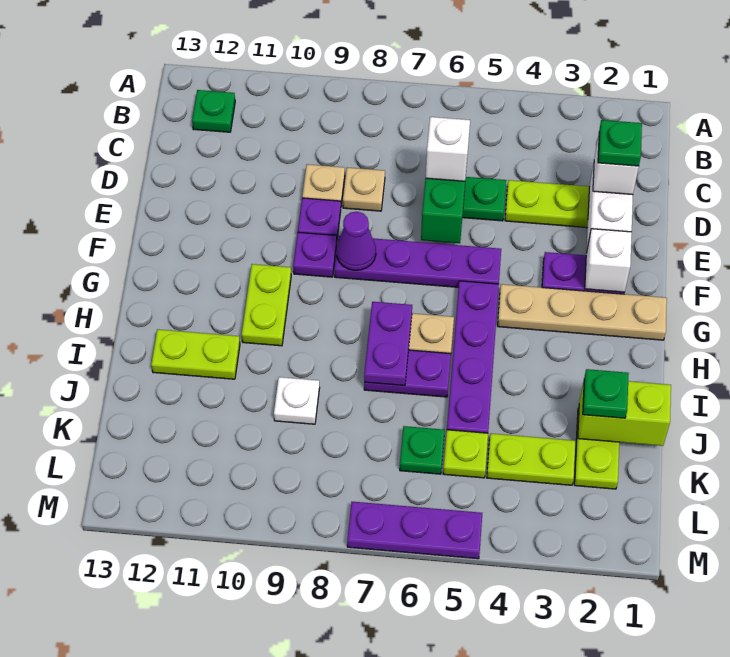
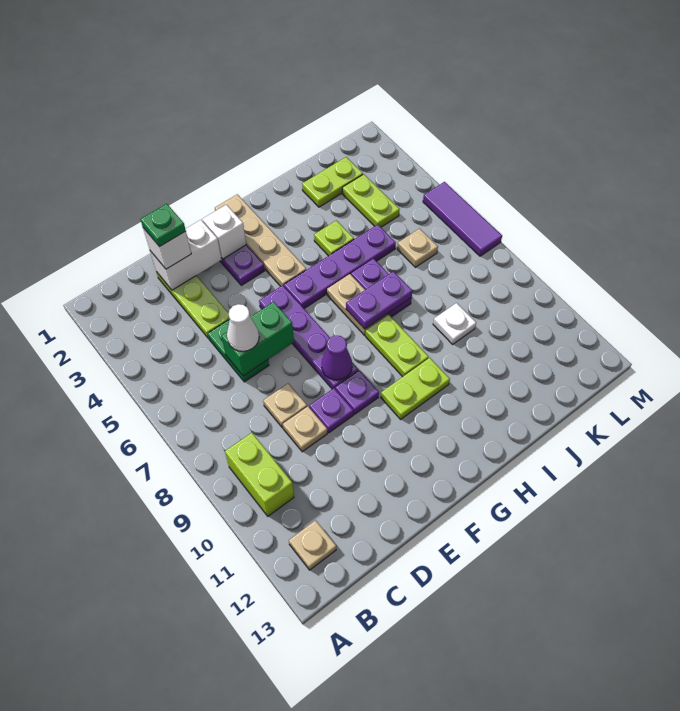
green 1x1 plate [192,90,235,132] -> tan 1x1 plate [289,520,336,570]
white 1x1 brick [426,117,470,181] -> white 1x1 cone [227,304,259,351]
lime 1x2 plate [151,329,240,379] -> lime 1x2 plate moved to [365,315,429,377]
lime 1x2 brick [578,381,671,446] -> lime 1x2 brick moved to [225,433,294,516]
green 1x1 plate [583,369,629,418] -> none
lime 1x1 plate [443,430,488,478] -> lime 1x1 plate moved to [314,220,354,256]
green 1x1 plate [400,426,445,474] -> tan 1x1 plate [397,229,438,267]
purple 1x3 plate [347,502,482,559] -> purple 1x3 tile [423,182,502,256]

